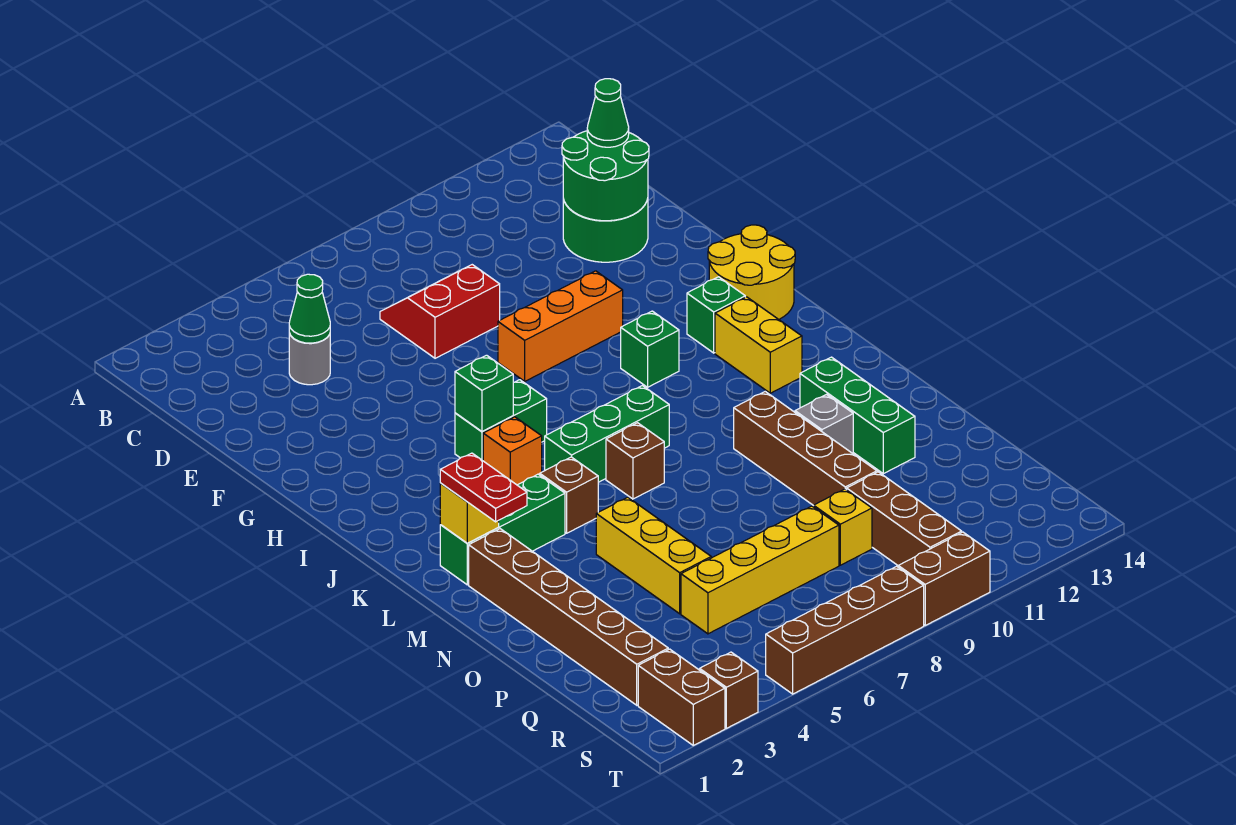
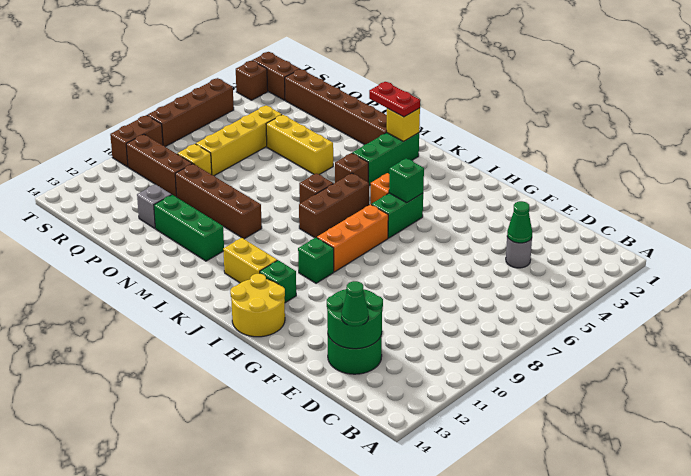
red 2x2 slope [380,265,500,358] -> none
orange 1x3 brick [498,271,623,381] -> orange 1x3 brick moved to [317,204,388,272]
green 1x3 brick [545,386,669,482] -> brown 1x3 brick [299,173,369,238]
grey 1x1 brick [795,394,853,453] -> grey 1x1 brick moved to [137,184,171,228]

